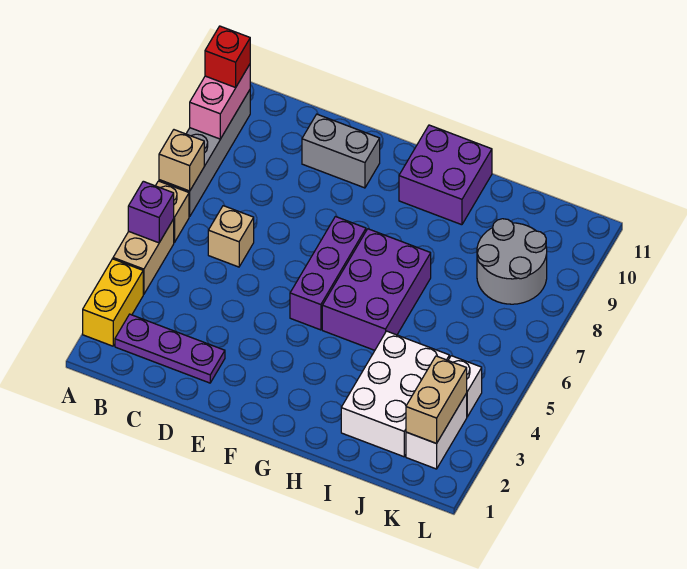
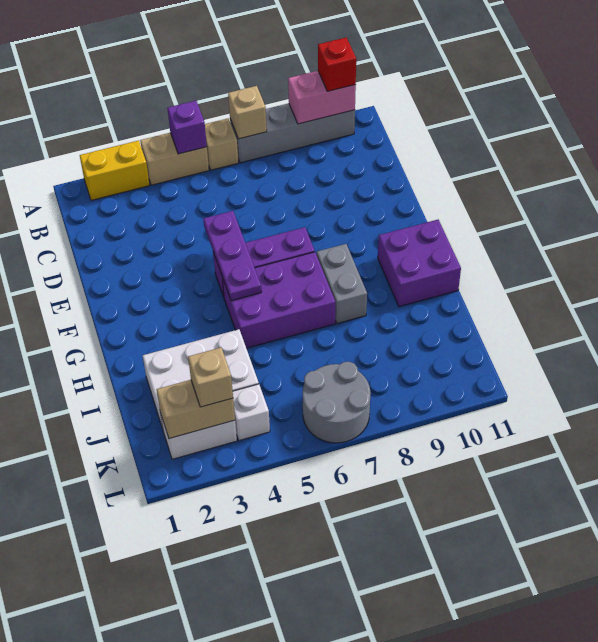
purple 1x3 plate [115,314,225,383] -> purple 1x3 plate moved to [203,211,261,301]
tan 1x1 brick [208,206,254,267] -> tan 1x1 brick moved to [188,348,233,407]
grey 1x2 brick [302,114,380,188] -> grey 1x2 brick moved to [317,244,367,323]
grey 2x2 round brick [477,219,547,304] -> grey 2x2 round brick moved to [303,362,371,443]

